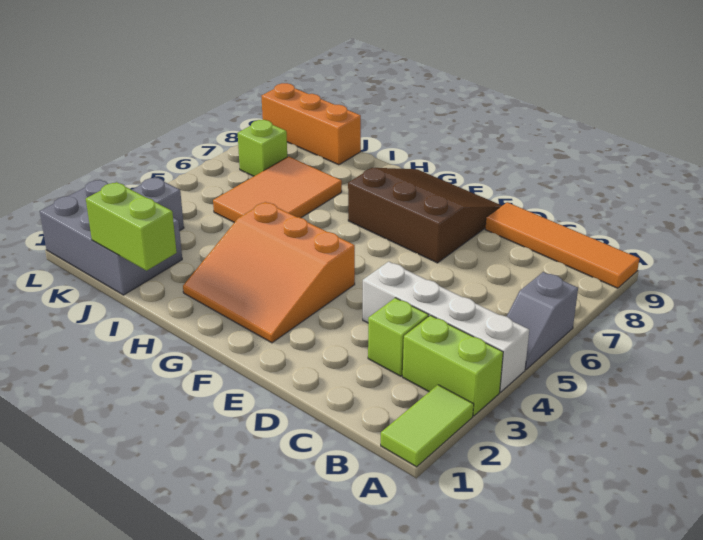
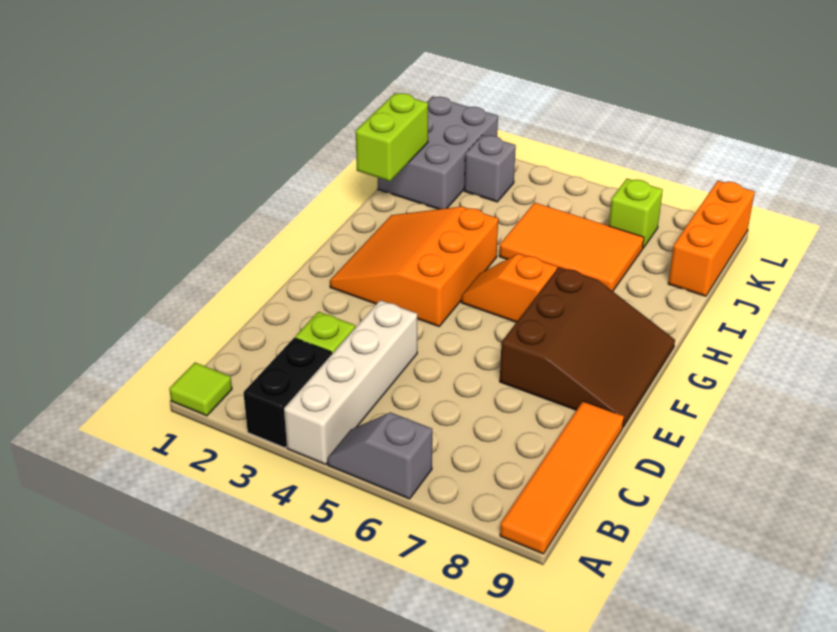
lime 1x2 tile [381,385,474,467] -> lime 1x1 tile [169,363,232,416]
lime 1x2 brick [403,315,503,416] -> black 1x2 brick [243,338,332,448]
none -> orange 1x2 slope [461,254,557,322]

